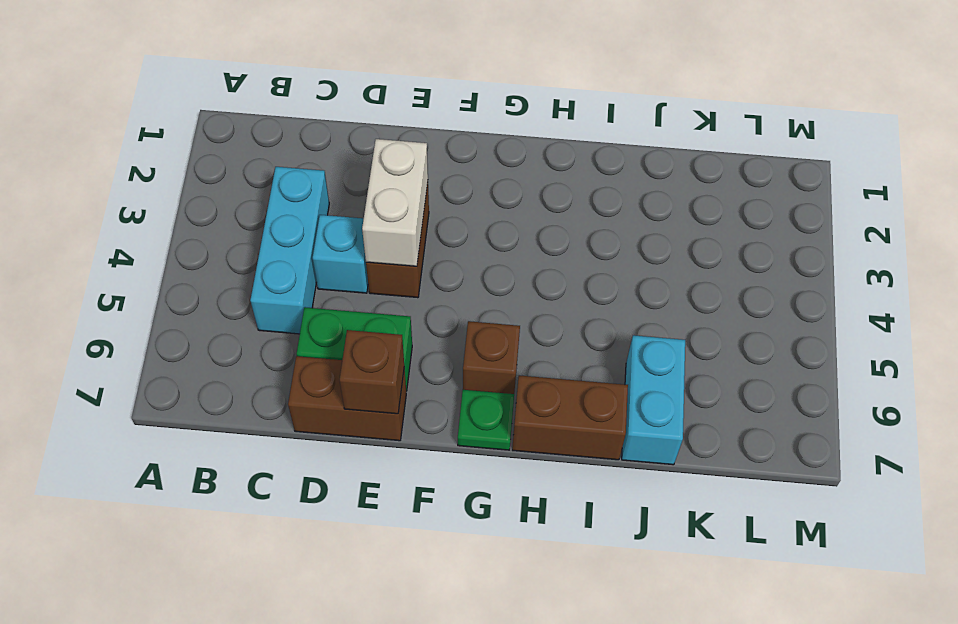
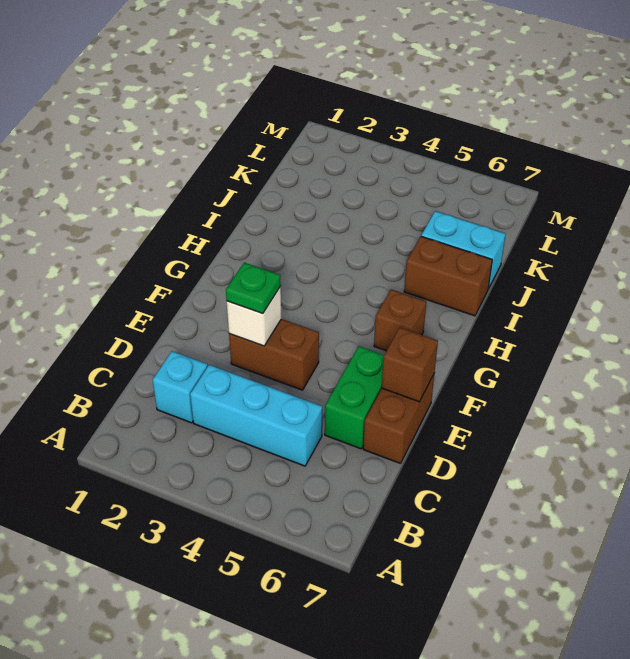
cyan 1x1 brick [313,215,368,293] -> cyan 1x1 brick moved to [153,351,207,423]
white 1x2 brick [362,139,428,266] -> white 1x1 brick [227,287,282,346]
green 1x1 plate [458,390,514,450] -> green 1x1 plate moved to [226,263,281,314]
brown 1x2 brick [512,375,628,460] -> brown 1x2 brick turned to [404,236,492,316]

